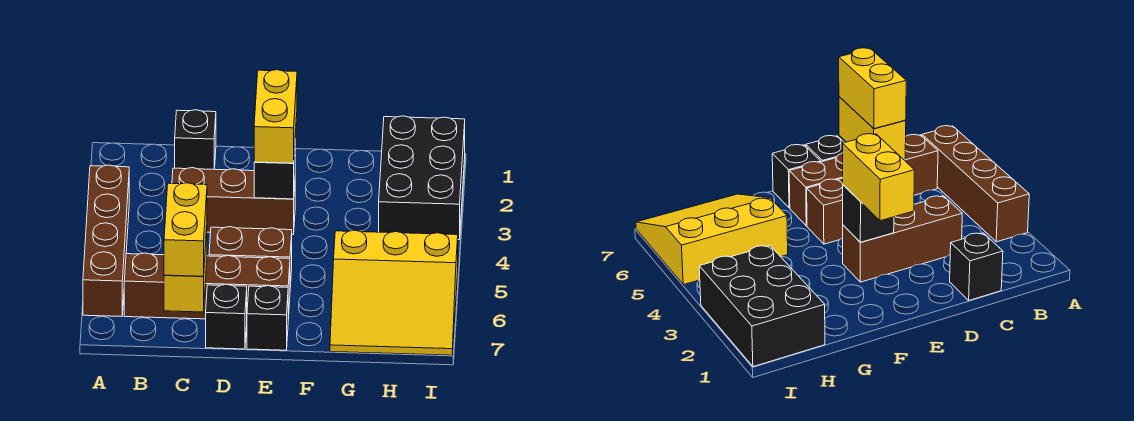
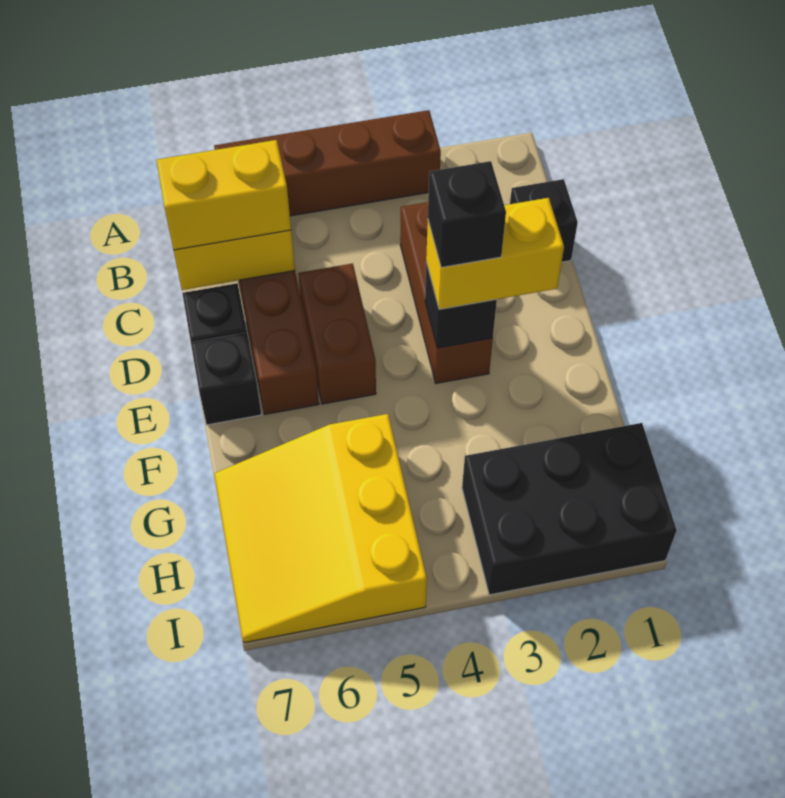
none -> black 1x1 brick [428,161,506,268]

